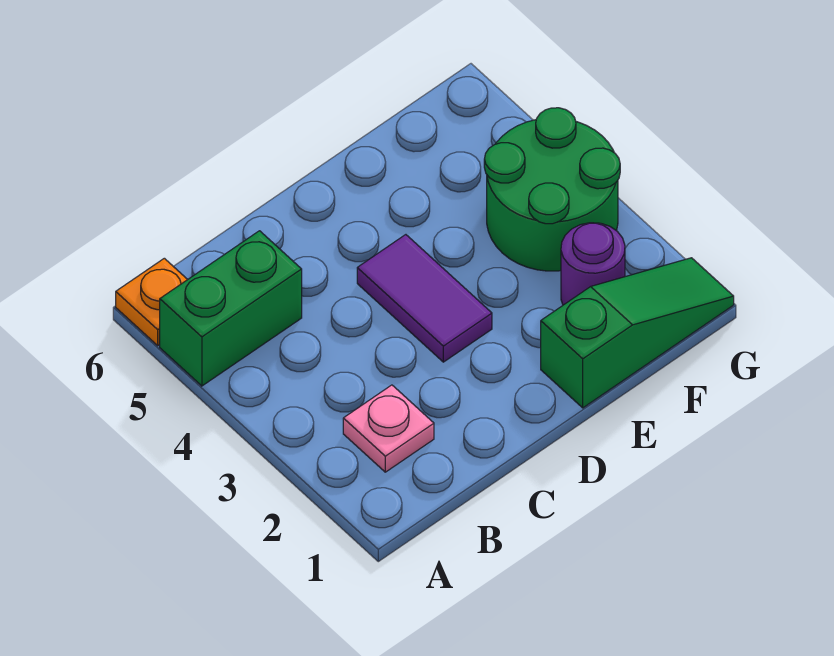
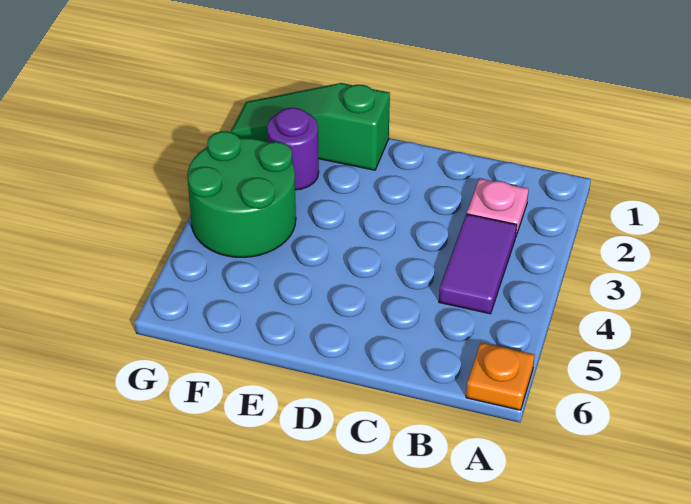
green 1x2 brick [160,231,302,386] -> none
purple 1x2 tile [357,235,492,362] -> purple 1x2 tile moved to [439,214,517,314]

